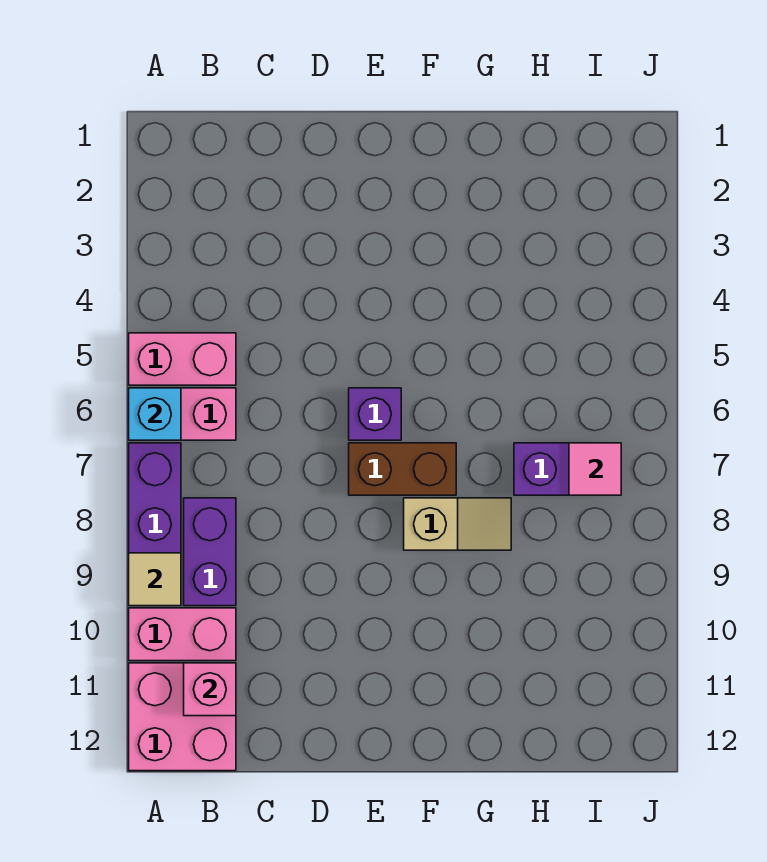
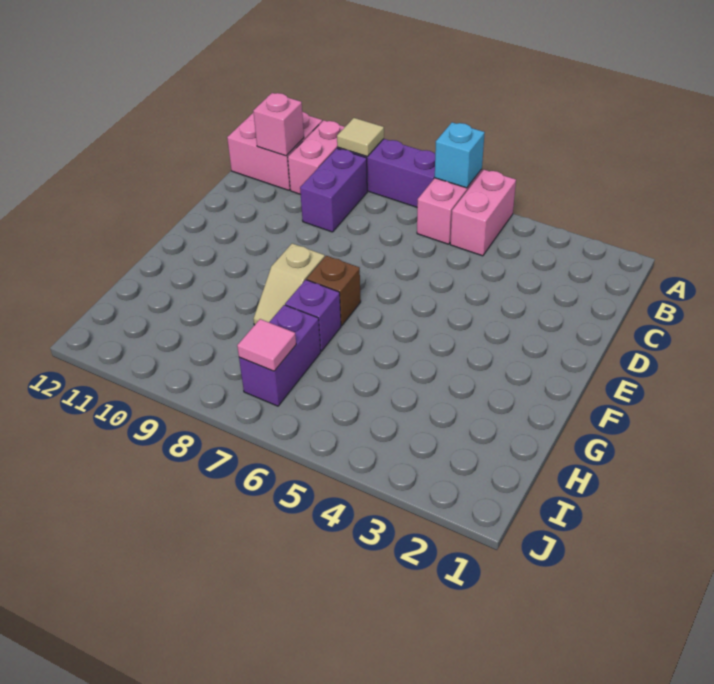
purple 1x2 brick [184,498,236,606] -> purple 1x2 brick turned to [300,148,367,232]
purple 1x1 brick [349,388,401,440] -> purple 1x1 brick moved to [285,280,341,351]
brown 1x2 brick [349,443,456,495] -> brown 1x1 brick [307,256,361,326]

